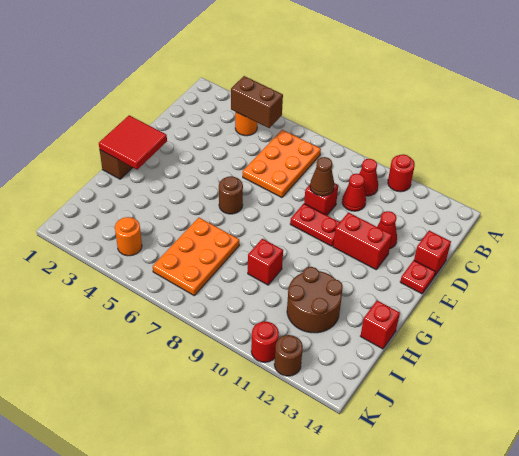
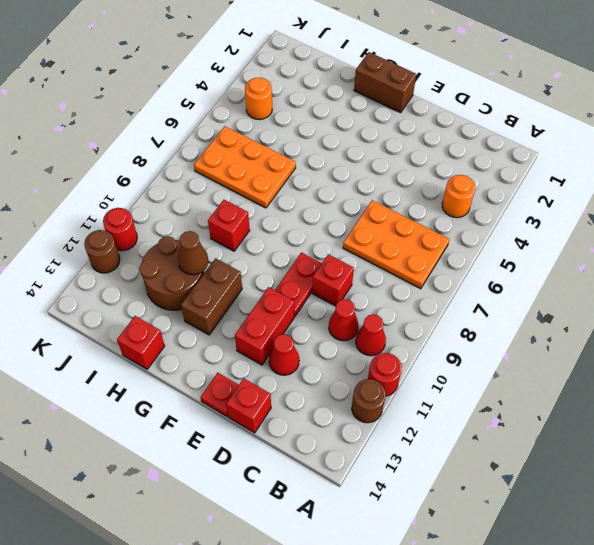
brown 1x2 brick [231,76,283,128] -> brown 1x2 brick moved to [181,258,242,335]
brown 1x1 cone [310,157,334,196] -> brown 1x1 cone moved to [178,231,208,275]
red 2x2 tile [99,115,167,170] -> none
brown 1x1 round brick [219,176,243,214] -> brown 1x1 round brick moved to [352,379,385,423]

